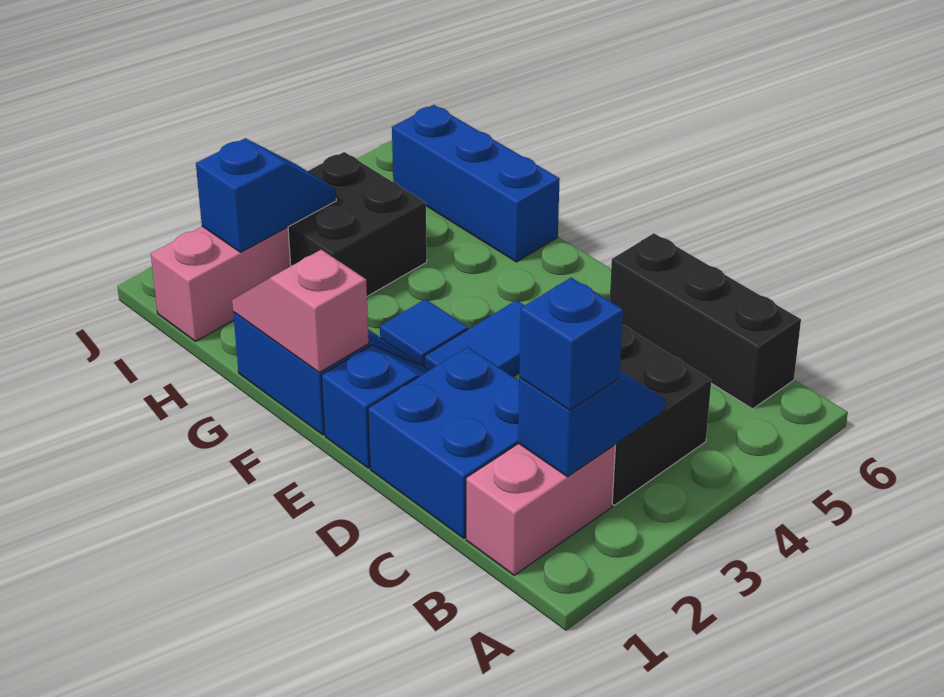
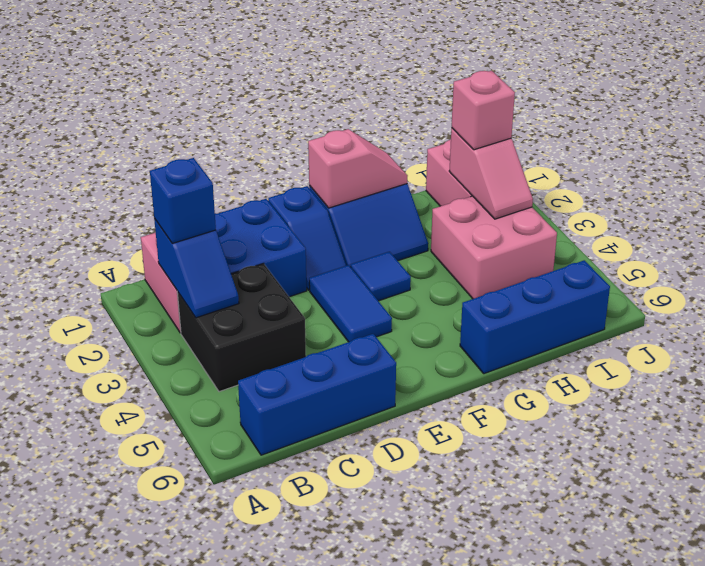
black 1x3 brick [610,233,801,409] -> blue 1x3 brick [238,334,396,455]
black 2x2 brick [288,152,427,296] -> pink 2x2 brick [431,196,557,299]
blue 1x2 slope [196,138,336,252] -> pink 1x2 slope [449,128,533,219]
none -> pink 1x1 brick [452,71,515,150]

